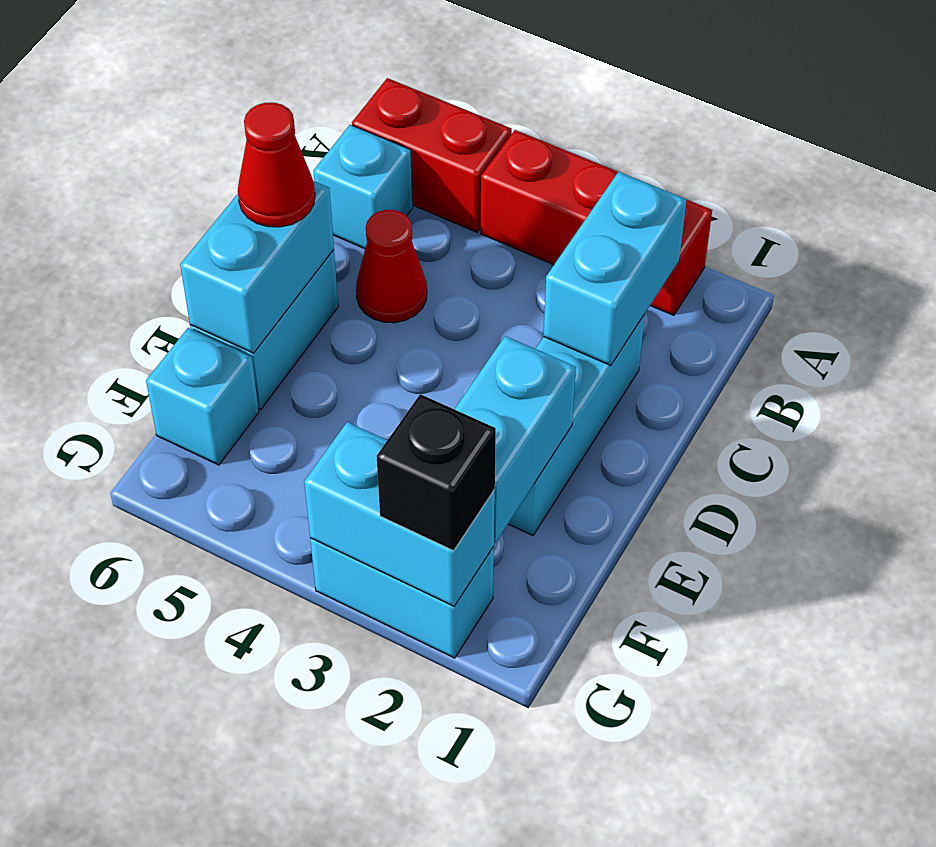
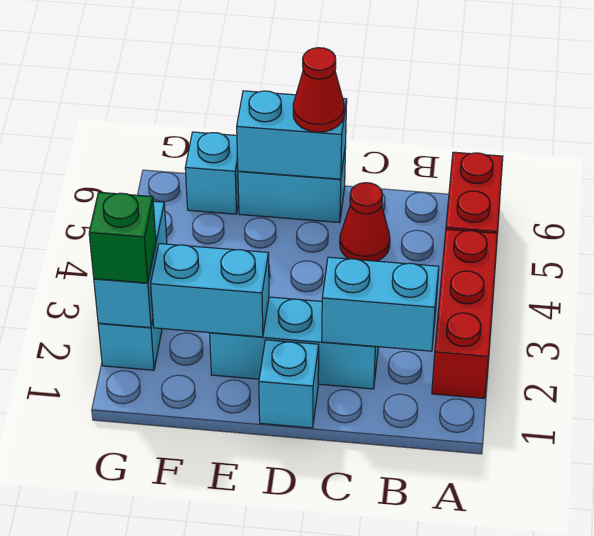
cyan 1x1 brick [313,125,413,249] -> cyan 1x1 brick moved to [259,340,319,428]
black 1x1 brick [377,394,496,551] -> green 1x1 brick [89,192,156,283]

